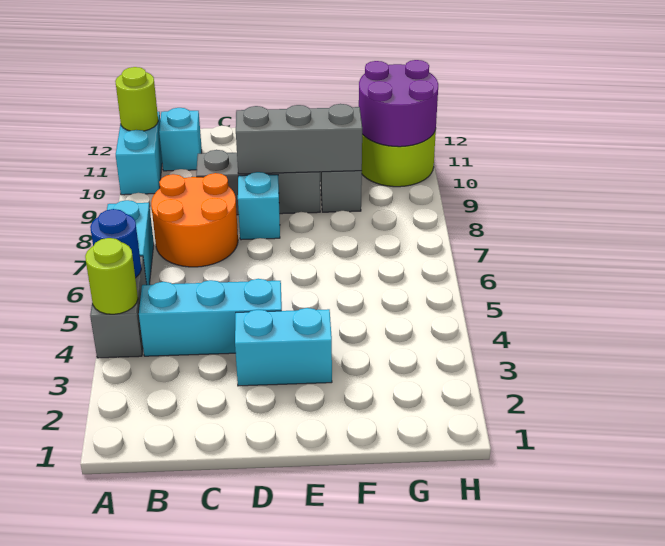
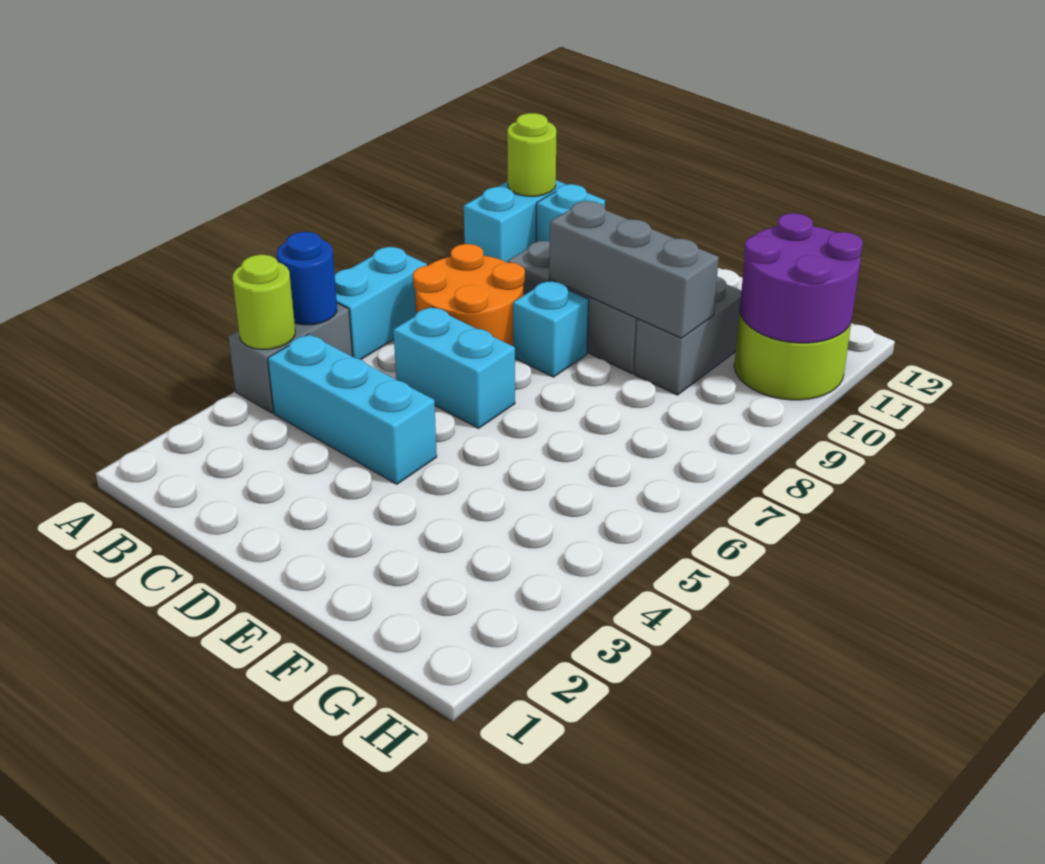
cyan 1x2 brick [235,308,332,386] -> cyan 1x2 brick moved to [393,307,515,428]

